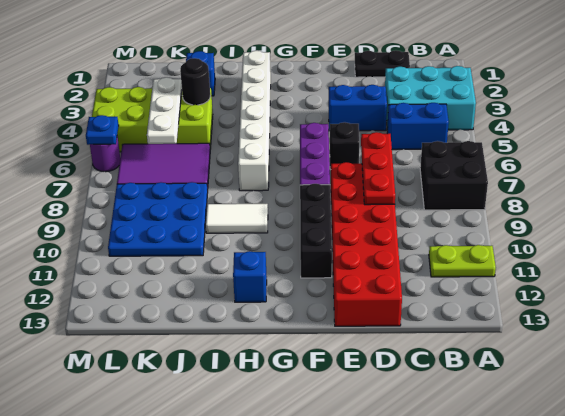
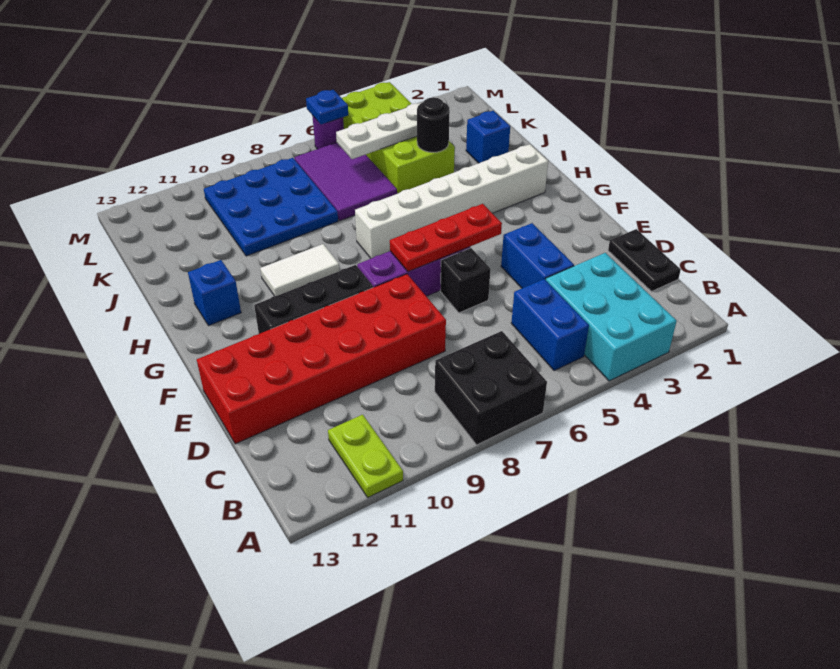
red 1x3 plate [361,132,395,205] -> red 1x3 plate moved to [390,204,502,272]
white 1x2 tile [206,204,268,233] -> white 1x2 tile turned to [260,244,340,296]

